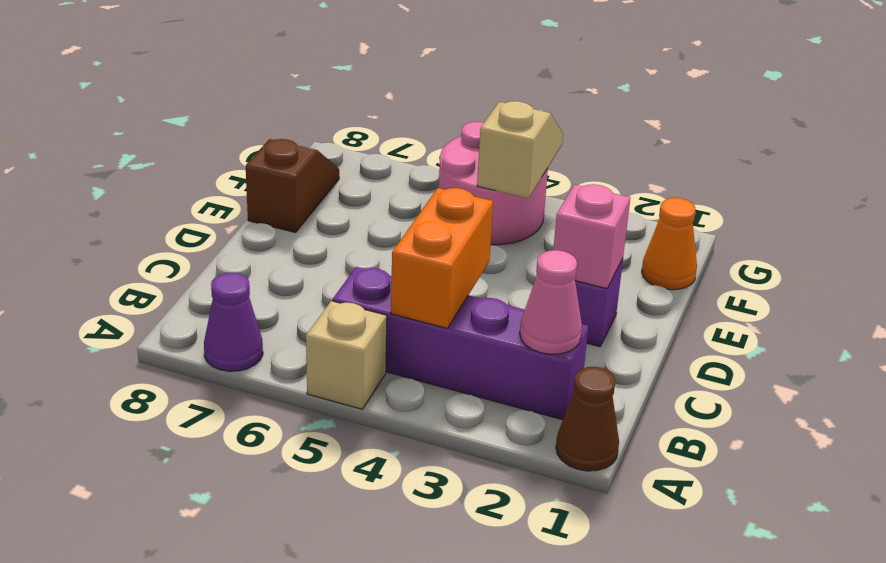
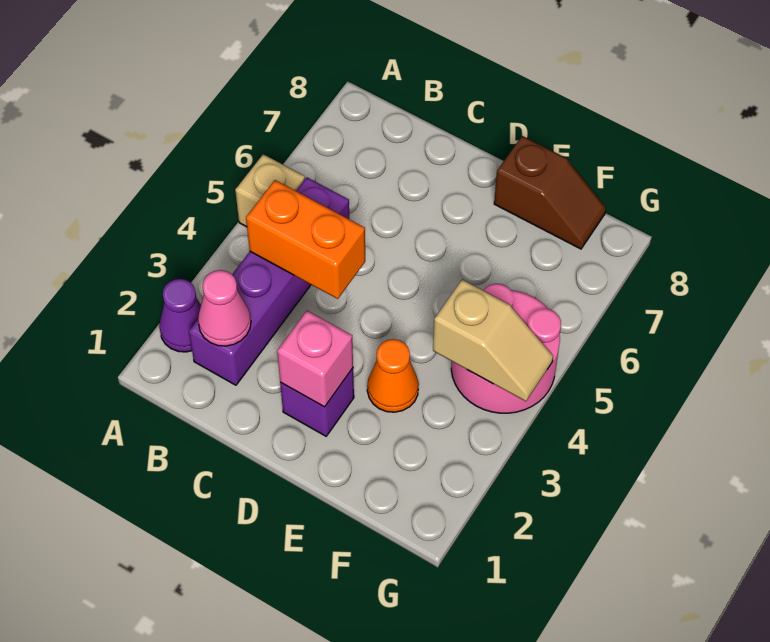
brown 1x1 cone [556,367,619,471] -> none
purple 1x1 cone [204,272,263,371] -> purple 1x1 cone moved to [159,279,201,352]
orange 1x1 cone [642,198,697,290] -> orange 1x1 cone moved to [367,339,419,412]

